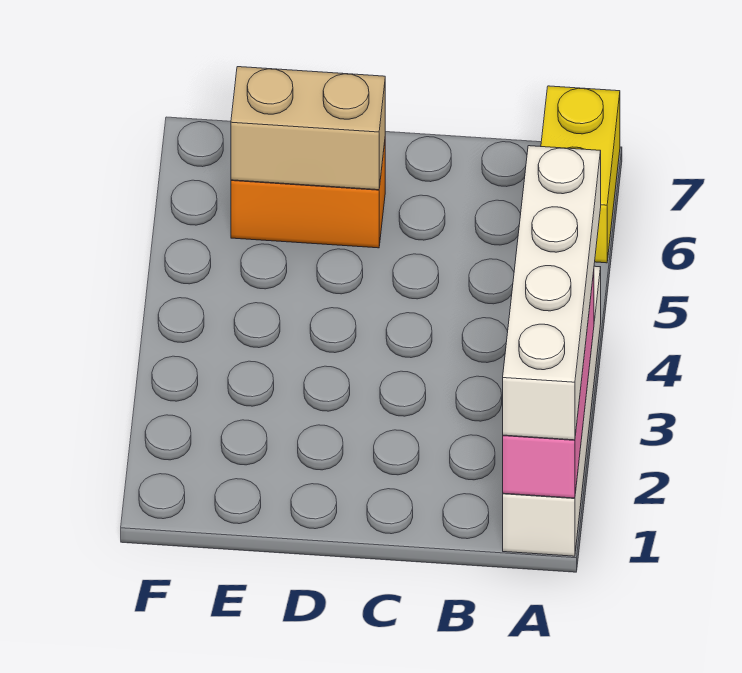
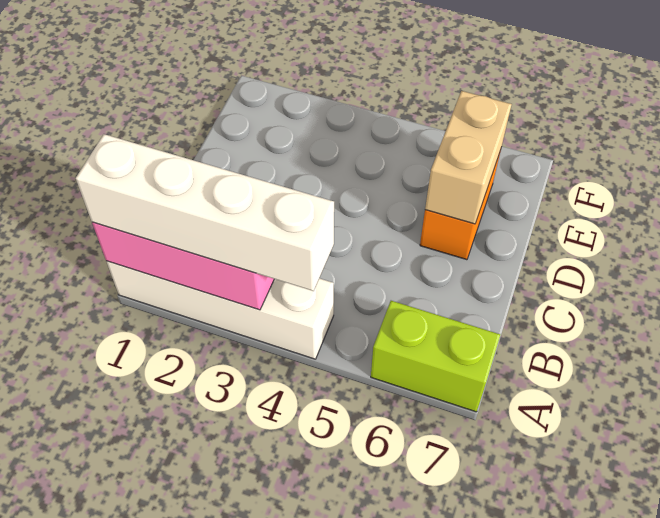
yellow 1x2 brick [541,86,620,263] -> lime 1x2 brick [371,301,500,412]

